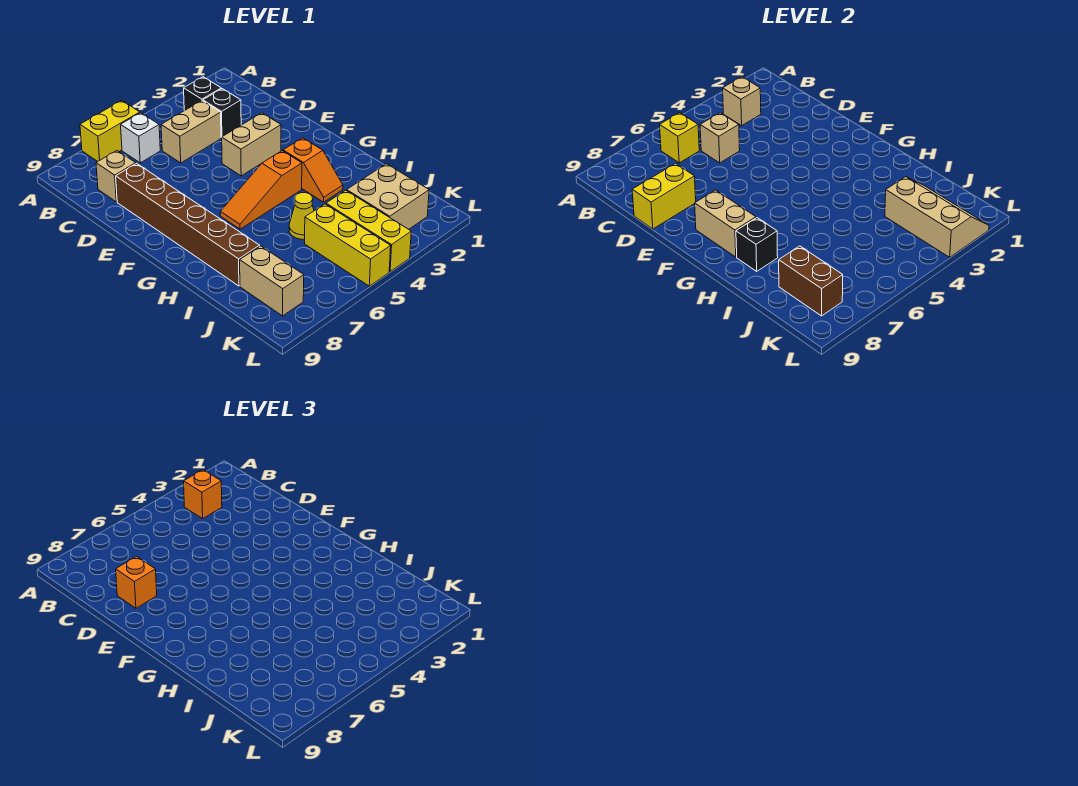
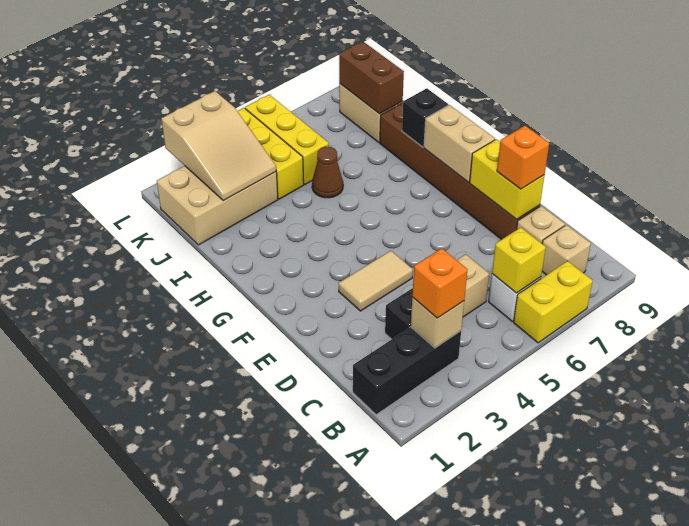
black 1x1 brick [184,77,221,111] -> black 1x3 brick [353,327,461,415]
tan 1x1 brick [700,113,740,163] -> tan 1x1 brick moved to [542,225,591,275]
yellow 1x2 brick [632,163,696,229] -> yellow 1x2 brick turned to [470,139,544,219]
tan 1x2 brick [222,113,281,176] -> tan 1x2 tile [339,251,413,311]
orange 1x2 slope [283,138,343,202] -> none
orange 1x3 slope [220,151,302,229] -> none
yellow 1x1 cone [289,193,314,239] -> brown 1x1 cone [312,147,343,198]
tan 2x2 brick [347,164,429,229] -> tan 2x3 brick [157,166,278,245]
tan 2x3 slope [885,177,989,257] -> tan 2x3 slope turned to [161,91,276,201]

